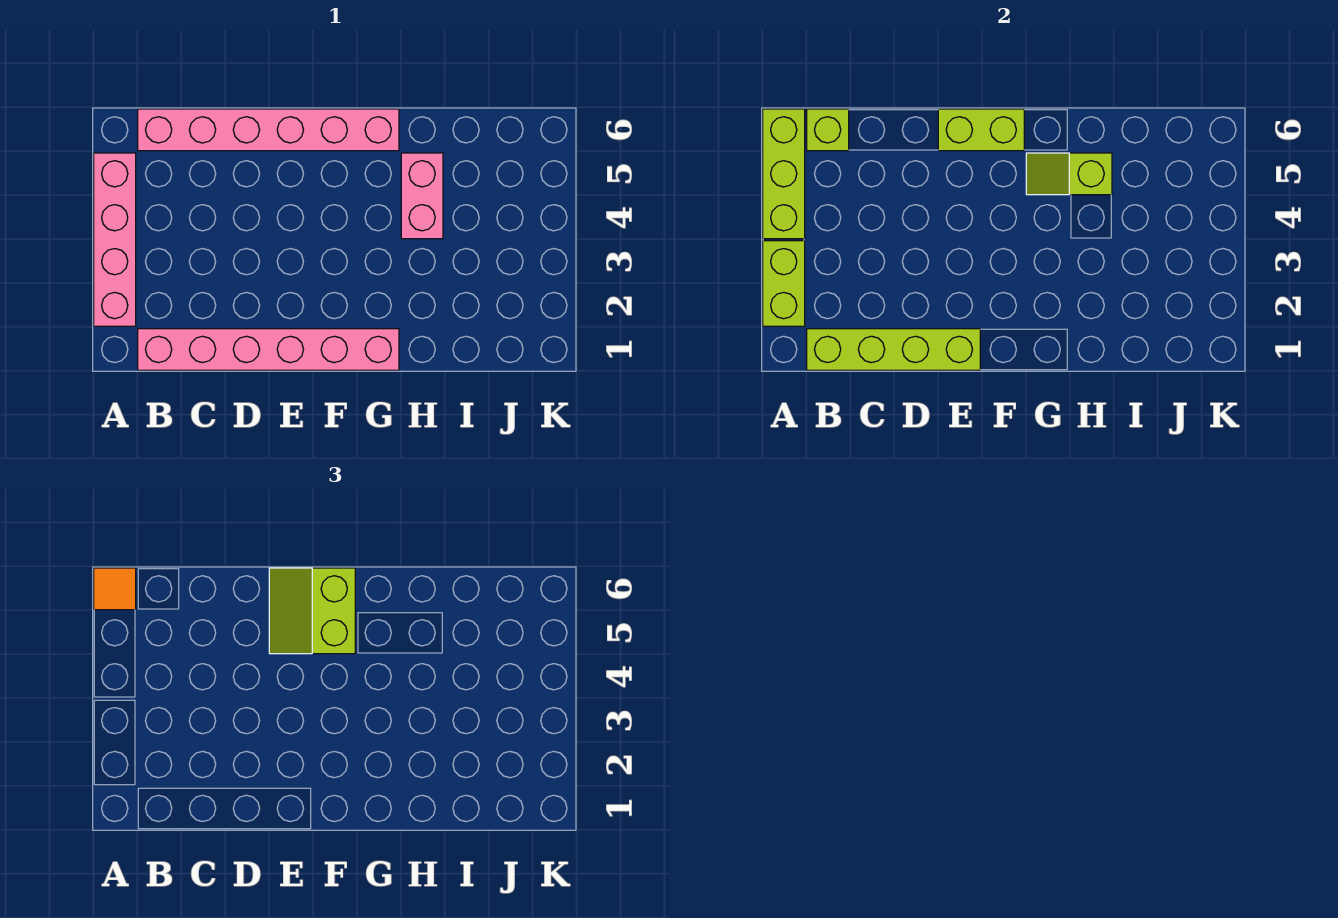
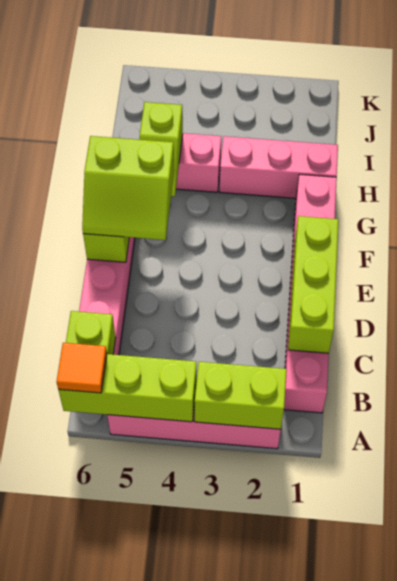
lime 1x4 brick [807,329,980,370] -> lime 1x3 brick [288,216,338,353]
none -> pink 1x3 brick [220,136,338,198]

